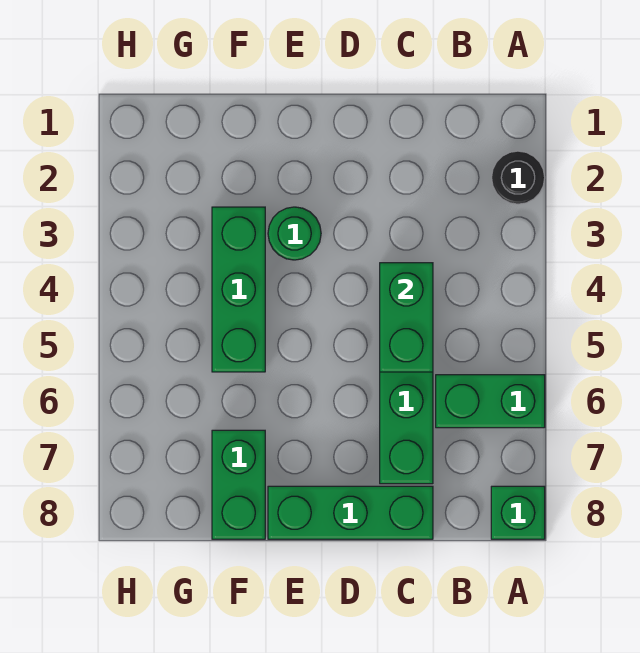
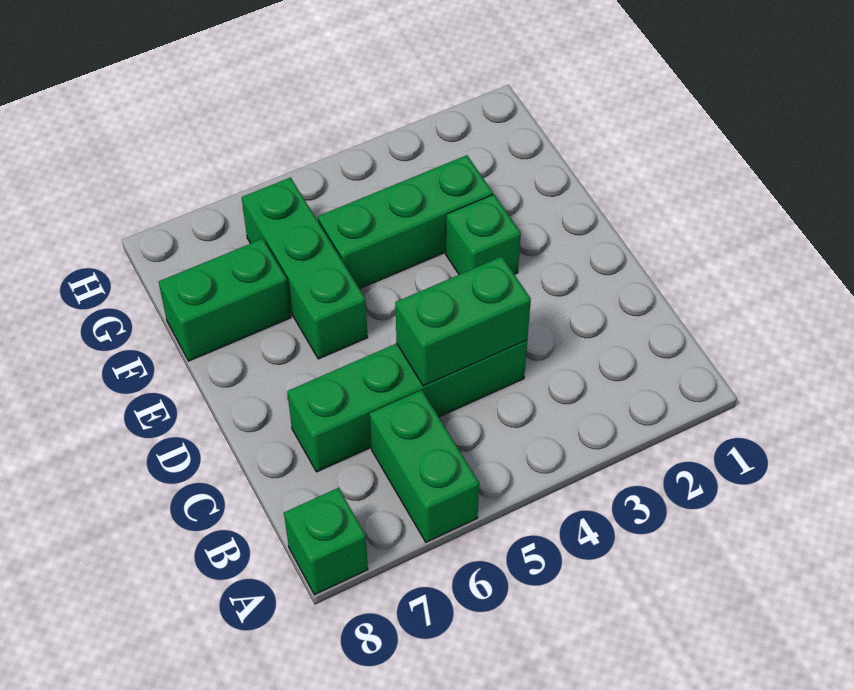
black 1x1 round brick [492,151,545,204] -> none
green 1x3 brick [268,486,433,539] -> green 1x3 brick moved to [242,178,368,359]
green 1x1 round brick [268,207,321,260] -> green 1x1 brick [446,194,521,275]

